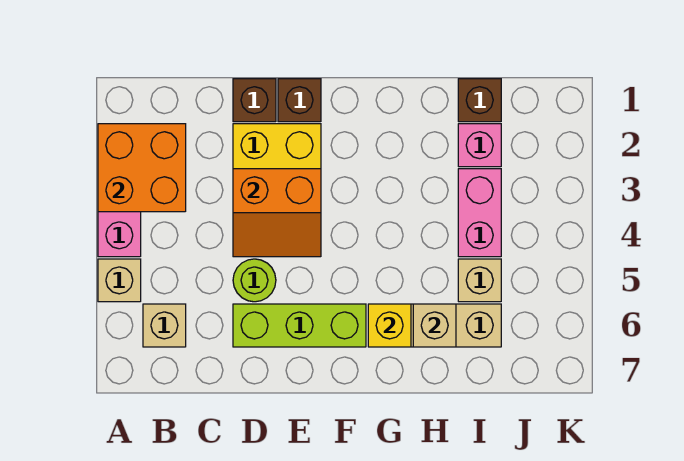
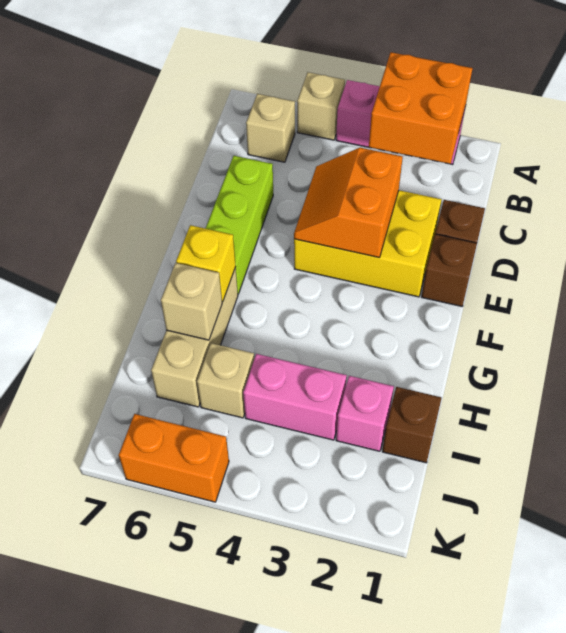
lime 1x1 round brick [233,259,276,302] -> none
none -> orange 1x2 brick [119,414,229,502]

